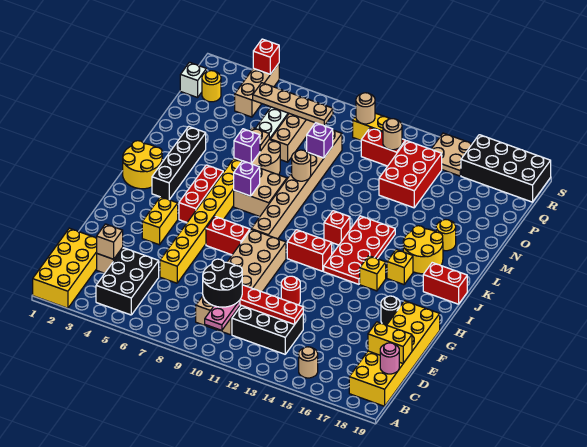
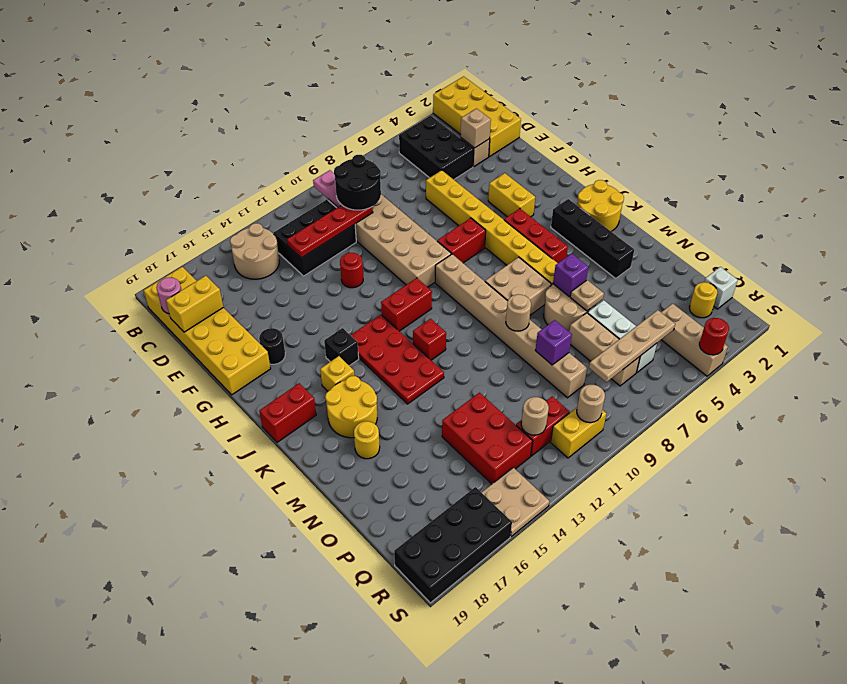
tan 1x1 round brick [299,347,318,378] -> tan 2x2 round brick [230,223,279,279]
yellow 1x1 brick [360,256,386,291] -> black 1x1 brick [324,328,359,366]
purple 1x1 brick [234,161,260,196] -> none
red 1x1 brick [253,39,279,74] -> red 1x1 round brick [699,318,729,355]

